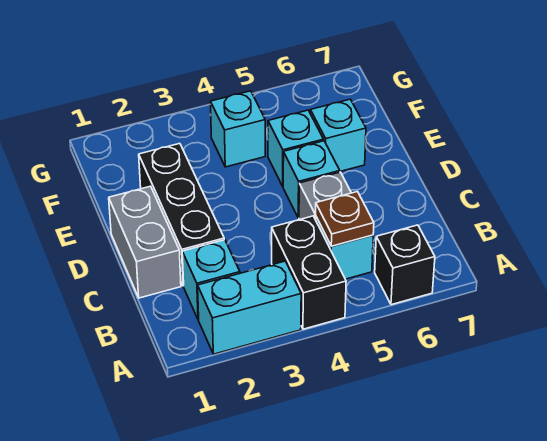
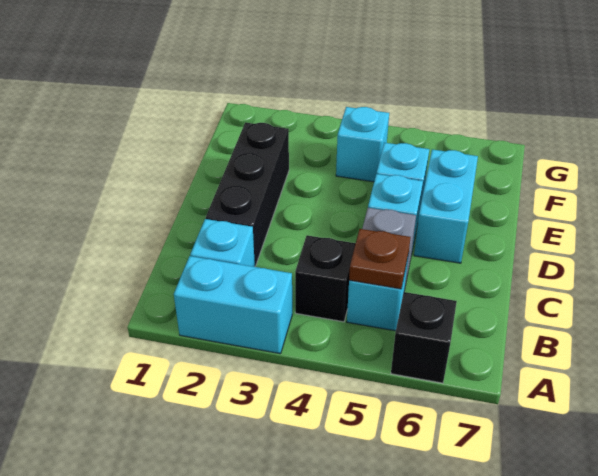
black 1x2 brick [272,216,346,329] -> black 1x1 brick [295,235,356,322]
grey 1x2 brick [109,186,181,298] -> none
cyan 1x1 brick [310,99,366,171] -> cyan 1x2 brick [414,149,478,263]

